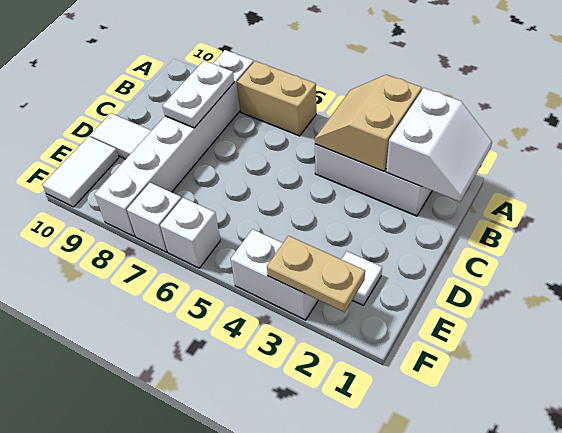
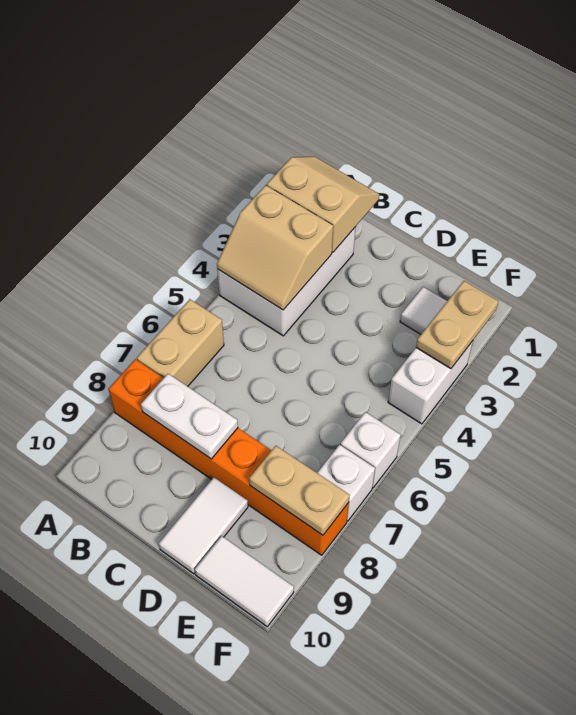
white 2x2 slope [386,88,492,202] -> tan 2x2 slope [267,156,379,253]
white 1x6 brick [95,50,254,236] -> orange 1x6 brick [108,359,349,555]
none -> tan 1x2 plate [249,446,350,535]

